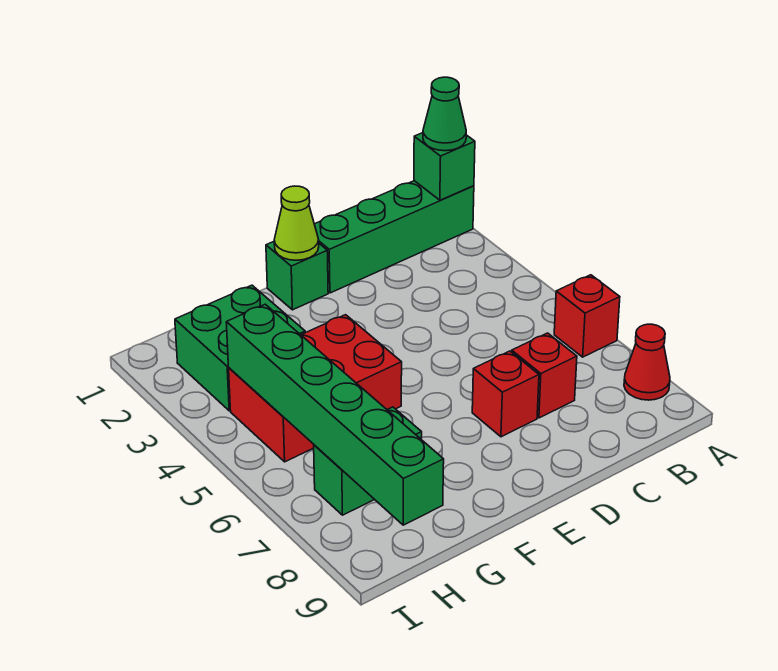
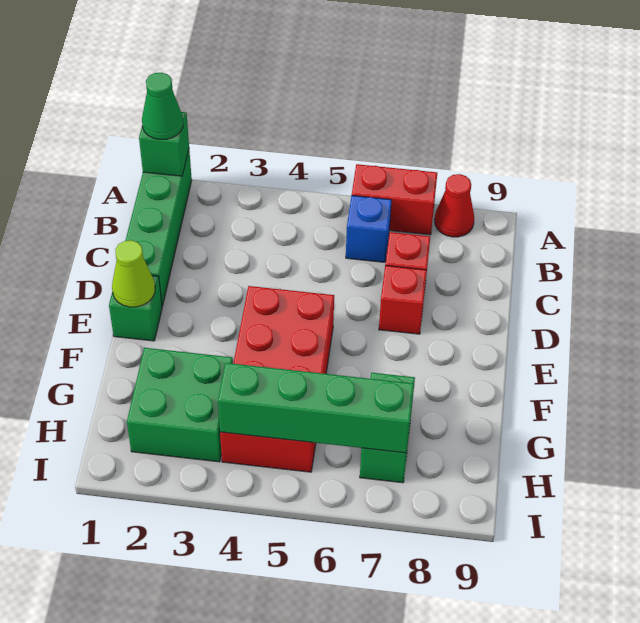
red 1x1 brick [554,275,620,357] -> red 1x2 brick [352,164,437,235]
none -> blue 1x1 brick [346,195,392,262]
red 2x3 brick [229,315,402,462] -> red 2x4 brick [220,286,334,472]
green 1x6 brick [226,304,444,525] -> green 1x4 brick [218,363,414,453]

